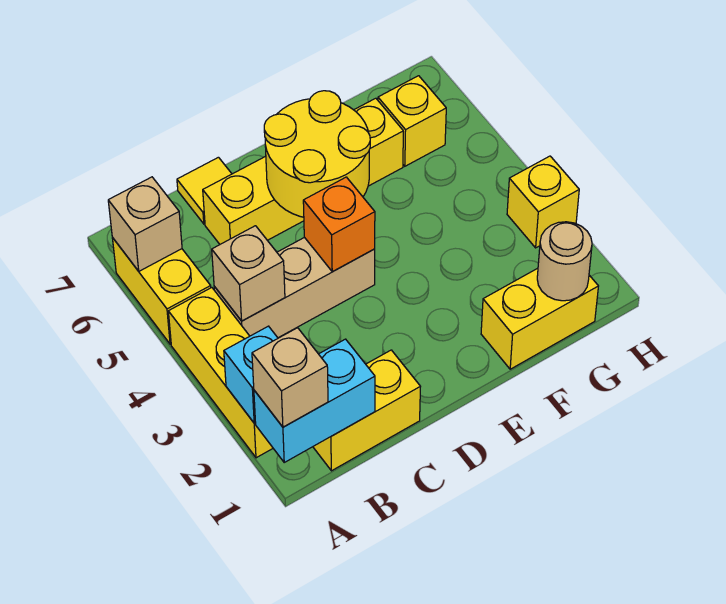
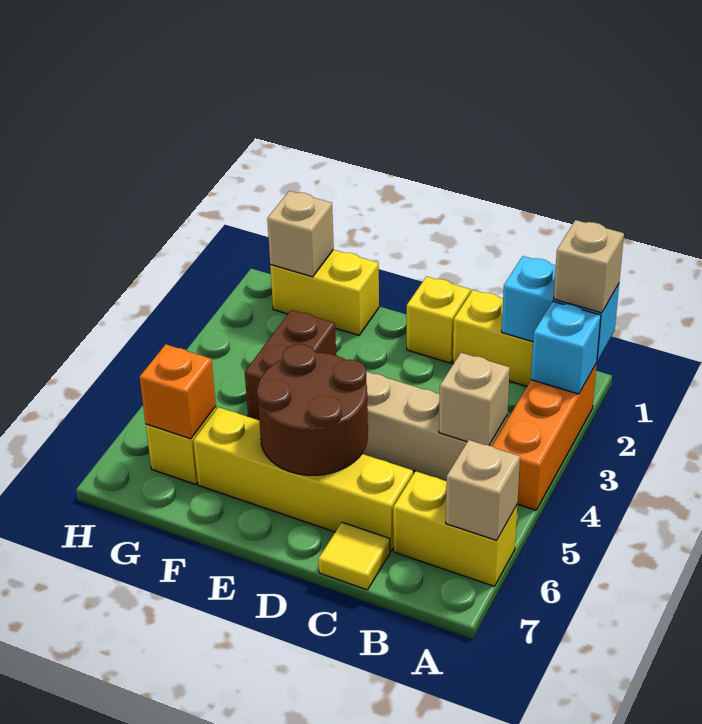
yellow 1x3 brick [168,288,273,458] -> orange 1x3 brick [492,363,597,510]
yellow 1x2 brick [112,238,211,344] -> yellow 1x2 brick turned to [393,471,517,586]
orange 1x1 brick [303,177,375,271] -> orange 1x1 brick moved to [140,344,216,439]
yellow 2x2 round brick [264,91,370,217] -> brown 2x2 round brick [257,344,368,475]
none -> brown 1x2 brick [245,310,336,420]
tan 1x1 round brick [537,222,592,301] -> tan 1x1 brick [267,191,334,277]
yellow 1x1 brick [507,156,579,248] -> yellow 1x1 brick moved to [407,276,471,363]

